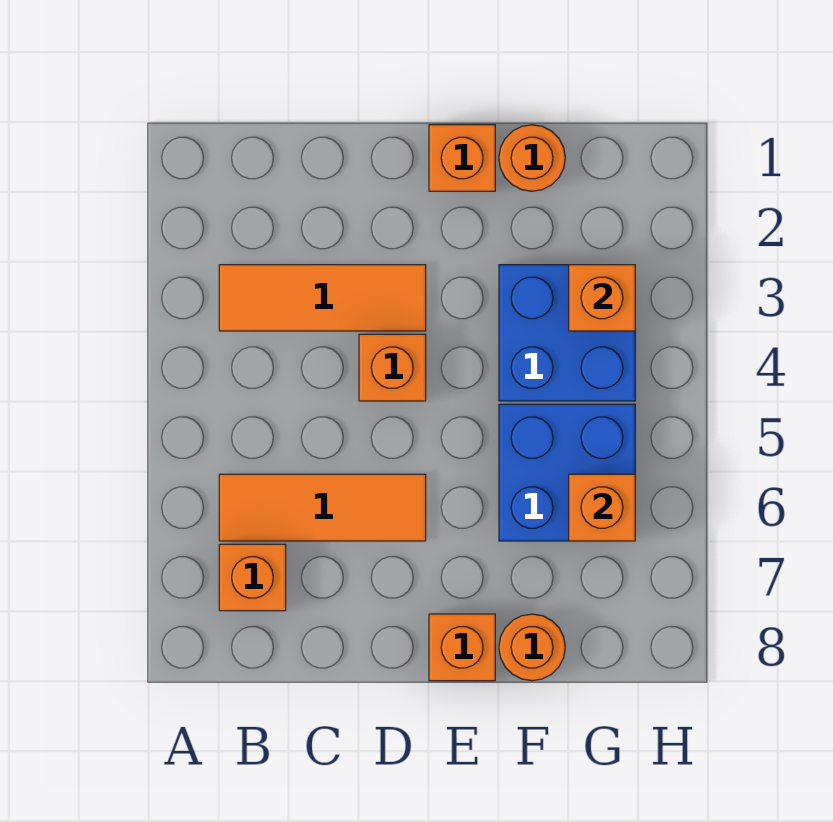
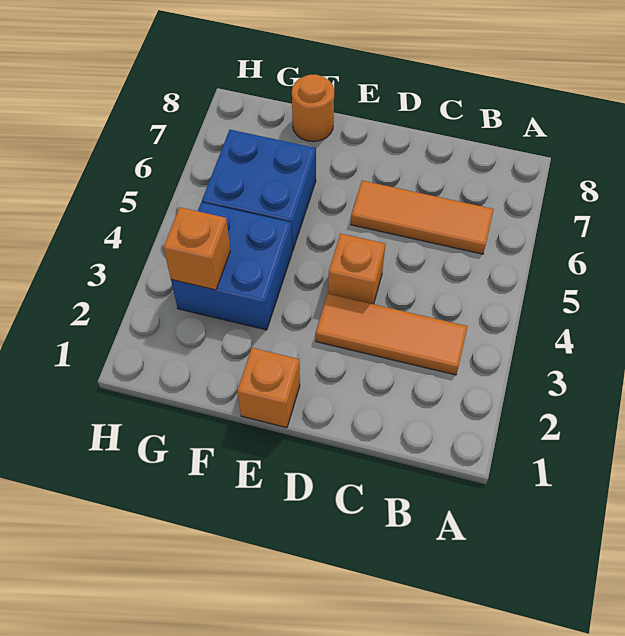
orange 1x1 brick [219,544,286,611] -> none
orange 1x1 brick [429,614,495,681] -> none
orange 1x1 round brick [499,125,565,191] -> none
orange 1x1 brick [569,474,635,541] -> none

